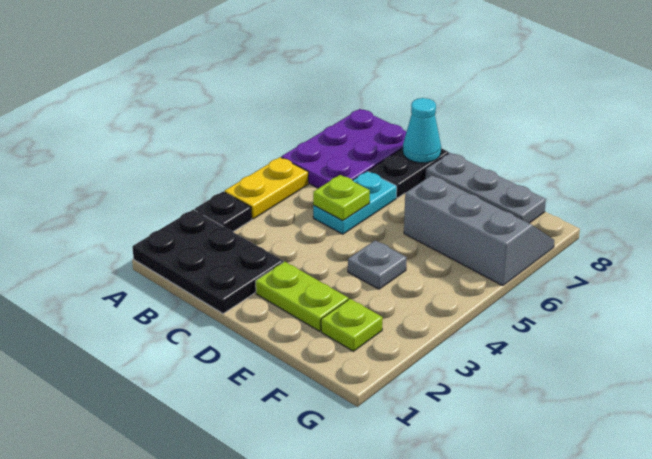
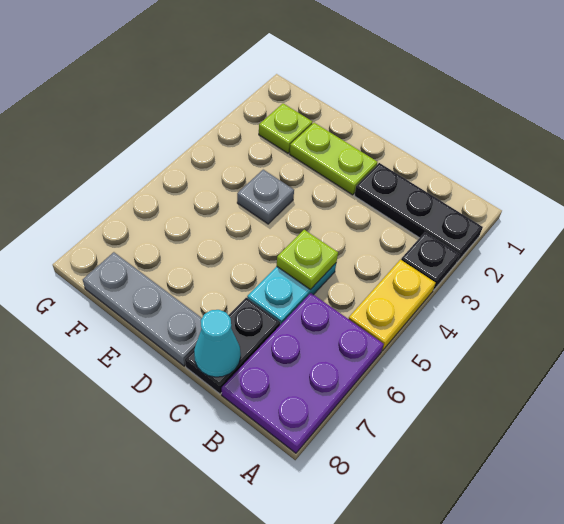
black 2x3 plate [132,210,283,314] -> black 1x3 plate [354,163,483,262]
grey 2x3 slope [404,175,554,286] -> none

